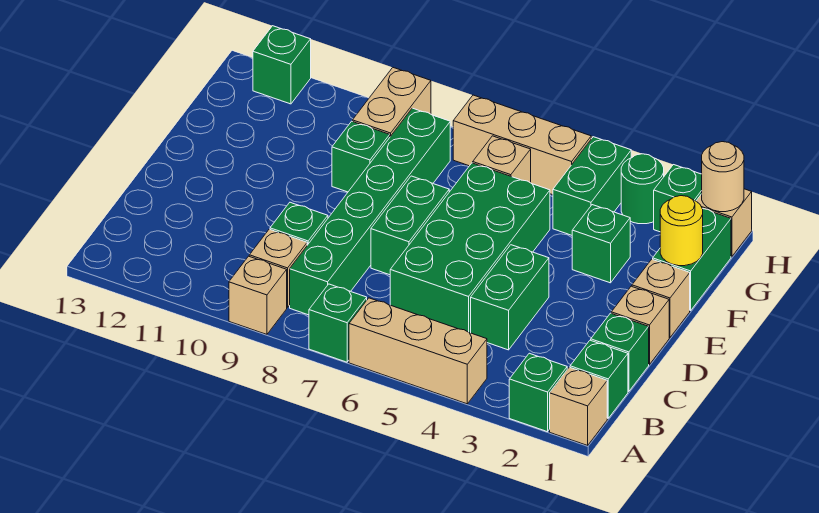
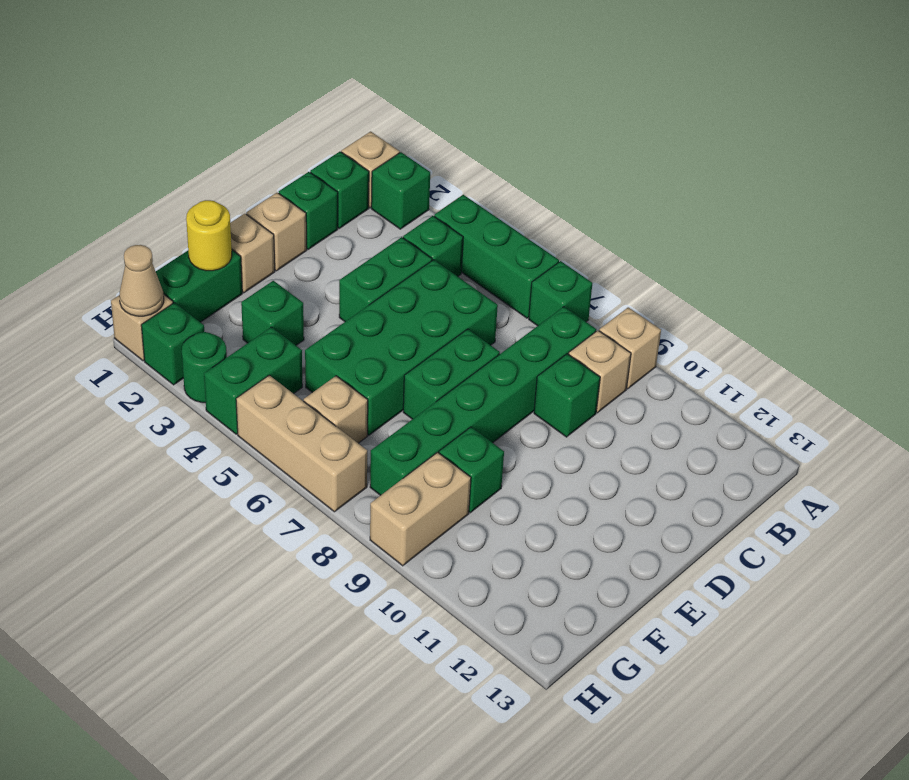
tan 1x3 brick [349,298,487,404] -> green 1x3 brick [434,195,559,318]
tan 1x1 round brick [702,142,744,212] -> tan 1x1 cone [119,245,164,316]
green 1x1 brick [253,26,311,104] -> green 1x1 brick moved to [403,216,463,276]

